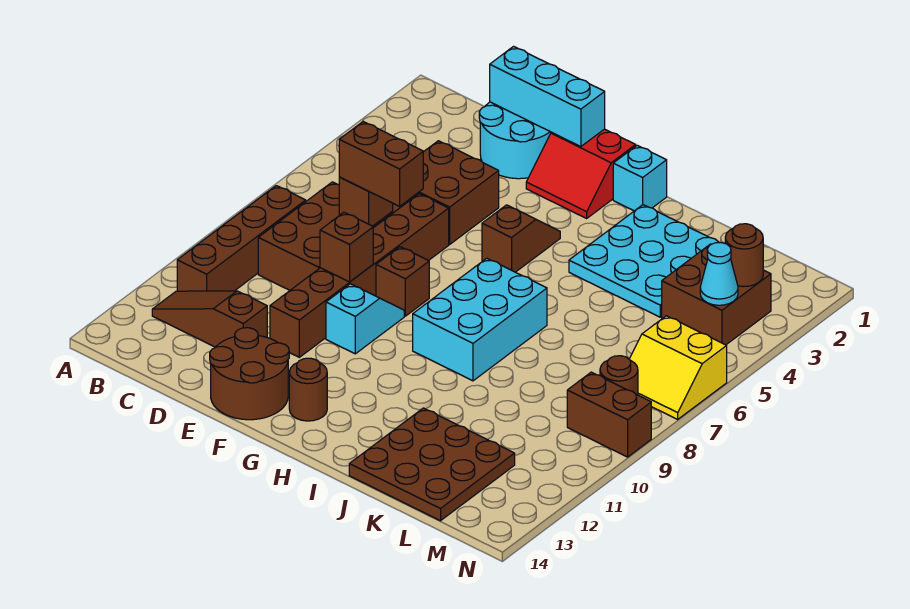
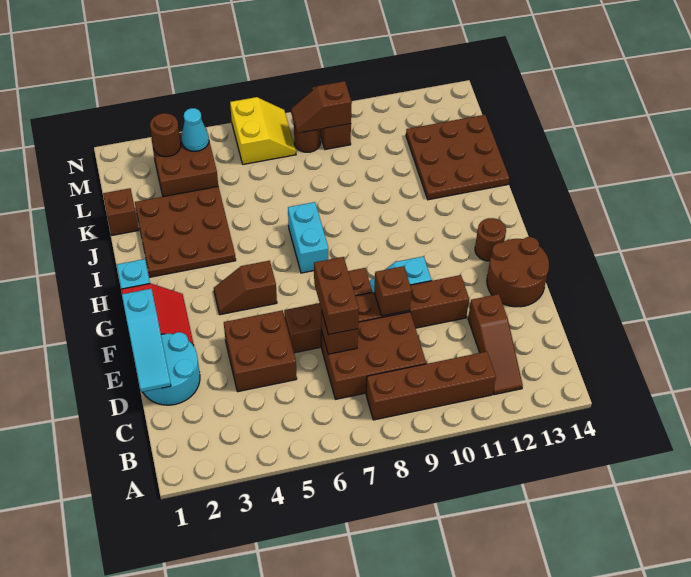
cyan 1x3 brick [490,46,605,147] -> cyan 1x3 slope [122,289,171,392]
cyan 2x3 brick [413,258,547,381] -> cyan 1x2 brick [288,202,328,273]
cyan 3x3 plate [569,205,719,317] -> brown 3x3 plate [135,186,236,277]
none -> brown 1x1 brick [103,188,139,235]
none -> brown 1x2 slope [291,81,352,133]

